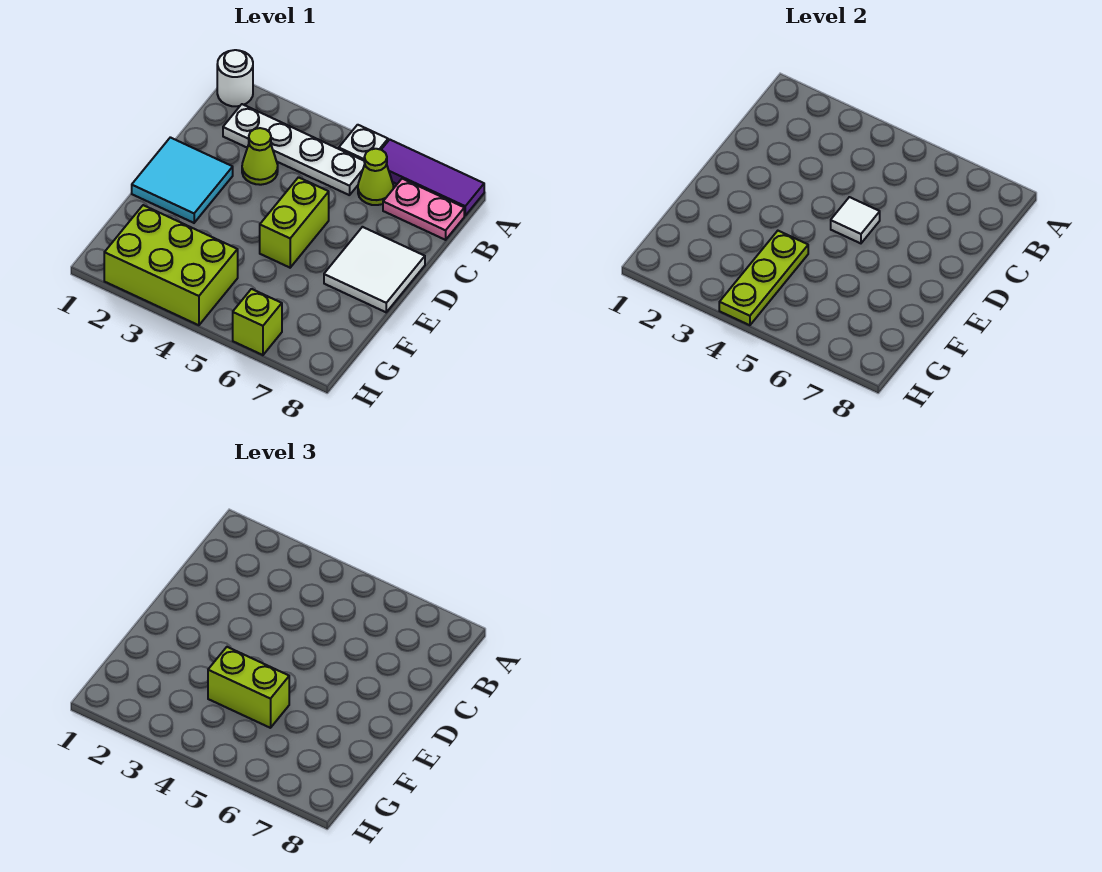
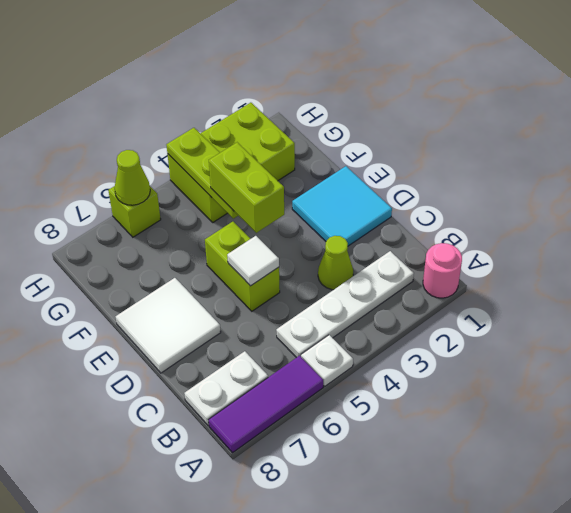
white 1x1 round brick [217,50,253,106] -> pink 1x1 round brick [423,243,462,298]
lime 1x1 cone [358,149,394,205] -> lime 1x1 cone moved to [115,150,150,205]
pink 1x2 plate [383,179,464,240] -> white 1x2 plate [184,351,268,425]
lime 1x2 brick [208,647,289,728] -> lime 1x2 brick turned to [209,142,284,233]

